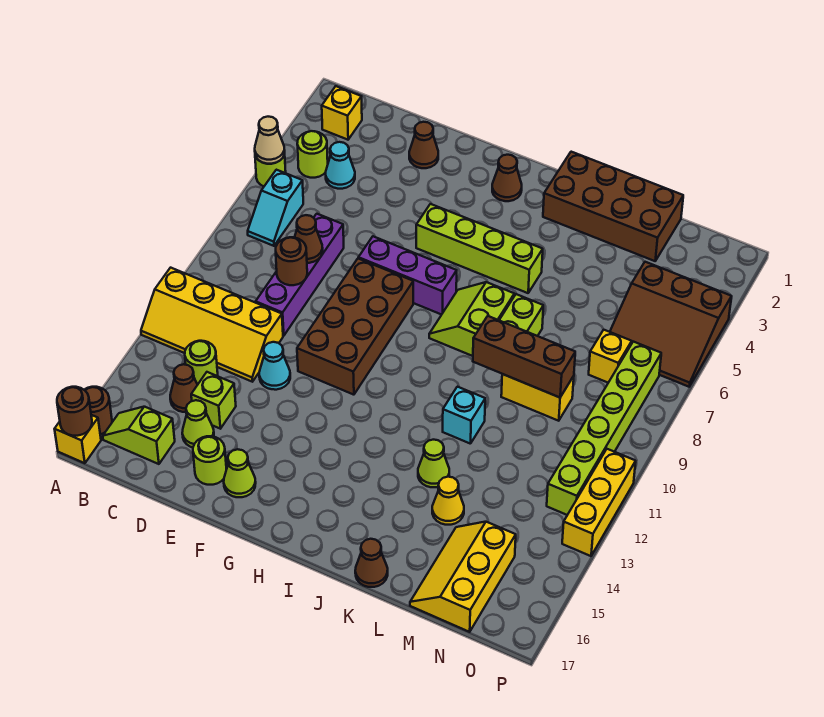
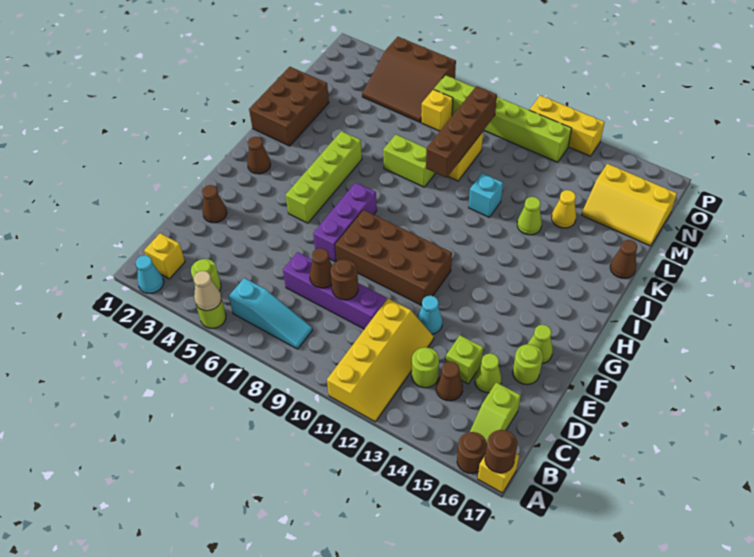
cyan 1x2 slope [248,170,303,246] -> cyan 1x3 slope [229,278,312,349]
cyan 1x1 cone [326,142,355,189] -> cyan 1x1 cone moved to [136,255,164,293]
lime 2x2 slope [429,282,514,356] -> none
brown 2x4 brick [543,152,683,261] -> brown 2x3 brick [249,67,329,146]
brown 1x3 brick [473,316,575,398] -> brown 1x4 brick [426,86,497,178]
brown 3x3 slope [610,262,732,387] -> brown 3x3 slope turned to [362,37,456,122]

